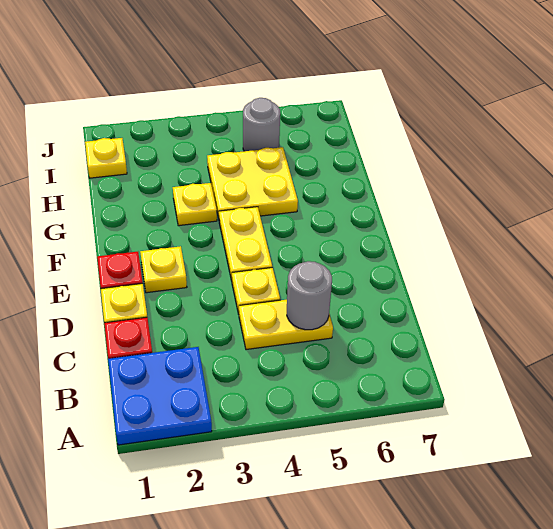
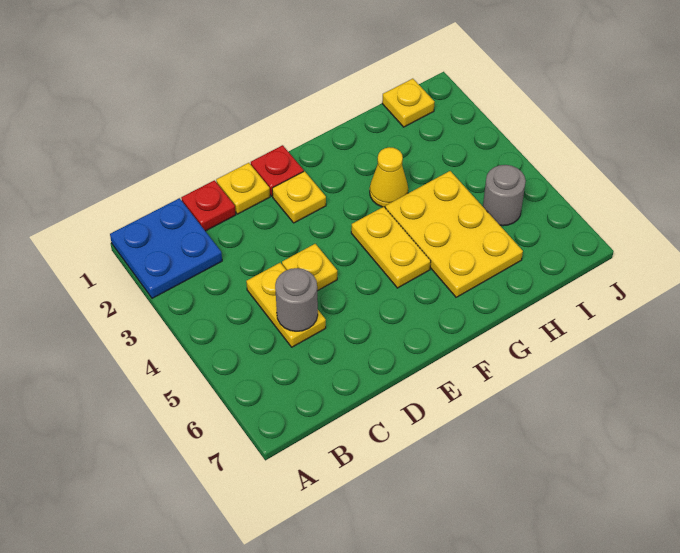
yellow 1x2 plate [219,207,272,281] -> yellow 1x2 plate turned to [351,207,431,288]
yellow 1x1 plate [173,183,217,226] -> yellow 1x1 cone [370,147,408,207]
yellow 2x2 plate [207,147,298,219] -> yellow 2x3 plate [385,171,523,297]

